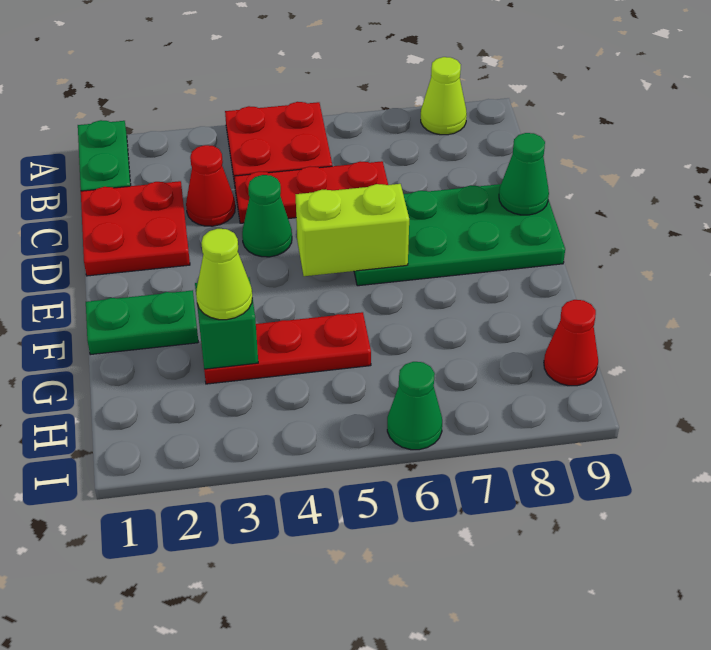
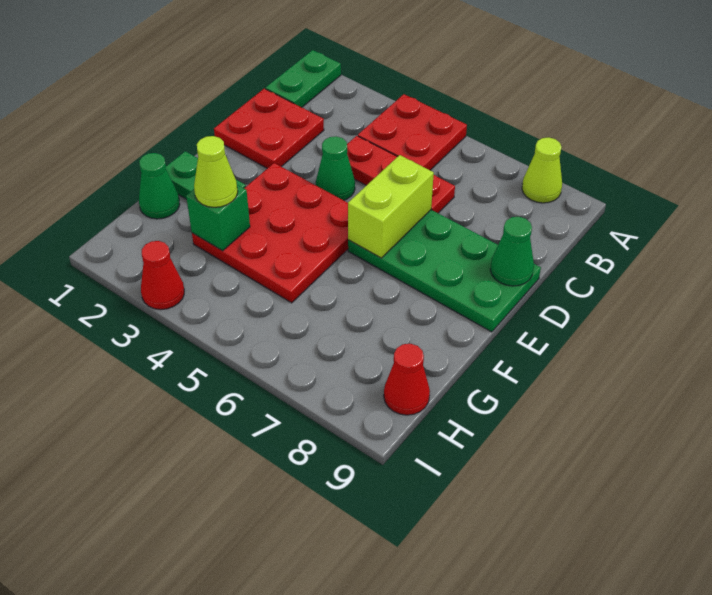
red 1x1 cone [186,145,235,226] -> red 1x1 cone moved to [141,241,184,310]
lime 1x2 brick [296,184,409,276] -> lime 1x2 brick turned to [348,155,434,258]
red 1x3 plate [204,312,371,384] -> red 3x3 plate [192,163,348,303]
green 1x1 cone [387,362,442,450] -> green 1x1 cone moved to [139,153,180,219]

